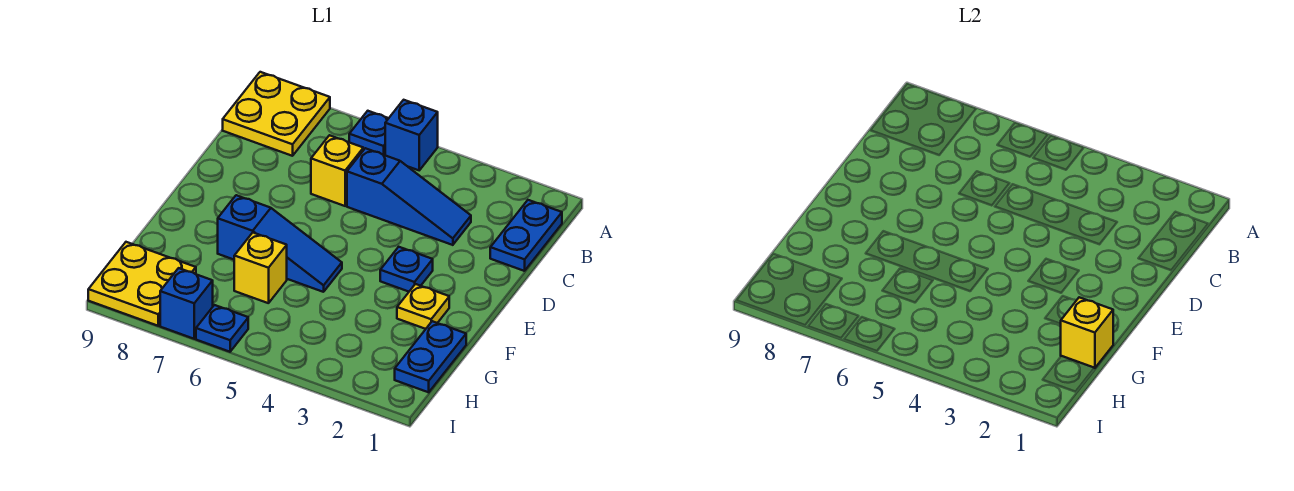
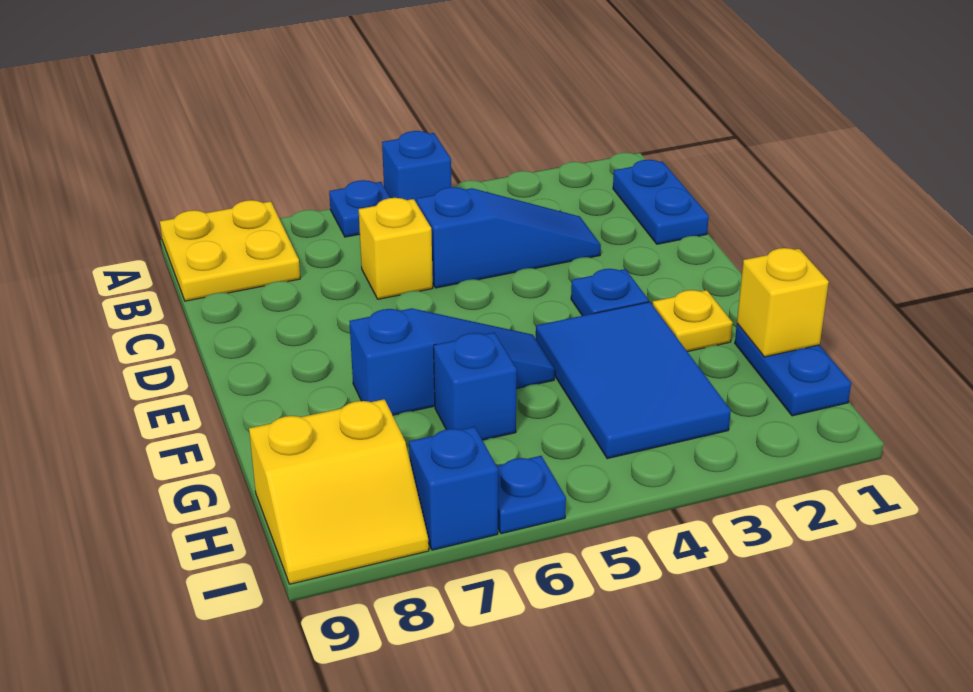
none -> blue 2x3 tile [536,302,731,459]
yellow 1x1 brick [234,233,287,303] -> blue 1x1 brick [434,332,517,440]
yellow 2x2 plate [88,242,196,326] -> yellow 2x2 slope [249,399,429,584]

